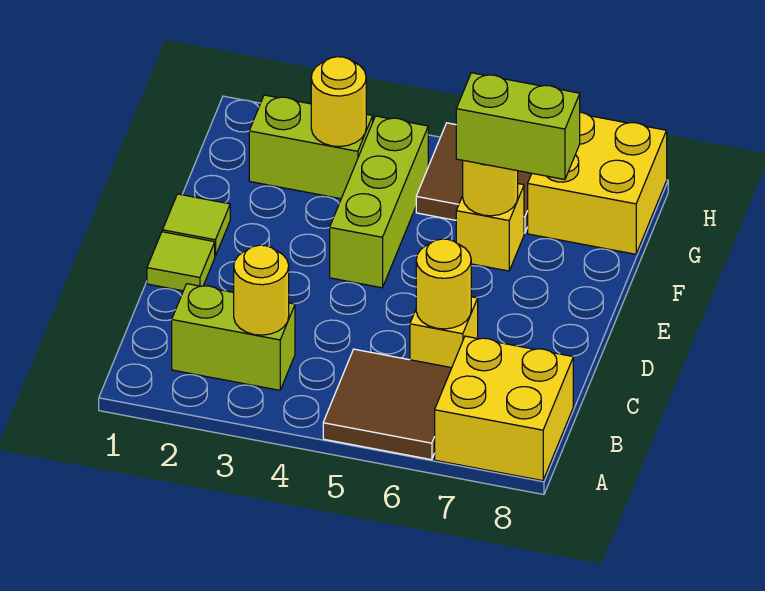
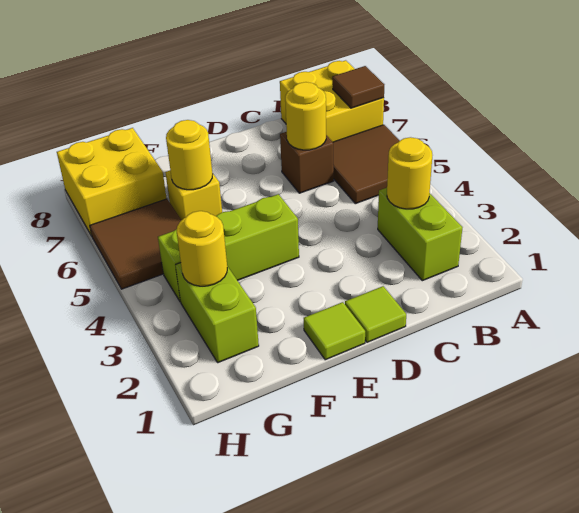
none -> brown 1x1 tile [332,66,384,108]
yellow 1x1 brick [410,297,478,368] -> brown 1x1 brick [280,132,334,193]
lime 1x2 brick [456,73,580,180] -> none

